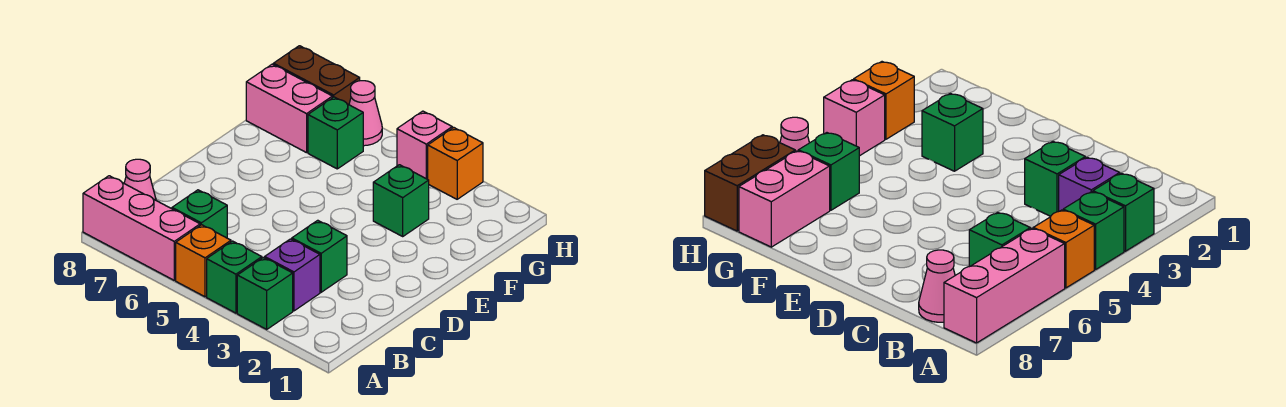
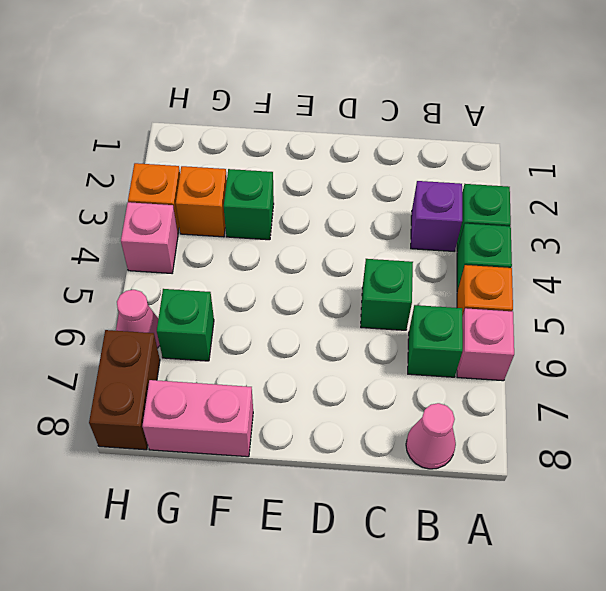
pink 1x3 brick [83,176,200,280] -> pink 1x1 brick [457,308,514,381]
green 1x1 brick [292,220,347,292] -> green 1x1 brick moved to [361,259,413,330]
none -> orange 1x1 brick [176,166,227,237]
pink 1x2 brick [246,64,332,153] -> pink 1x2 brick turned to [143,380,253,457]

